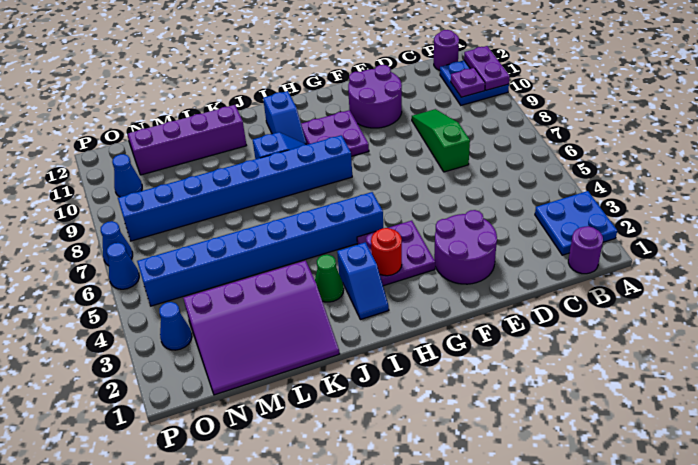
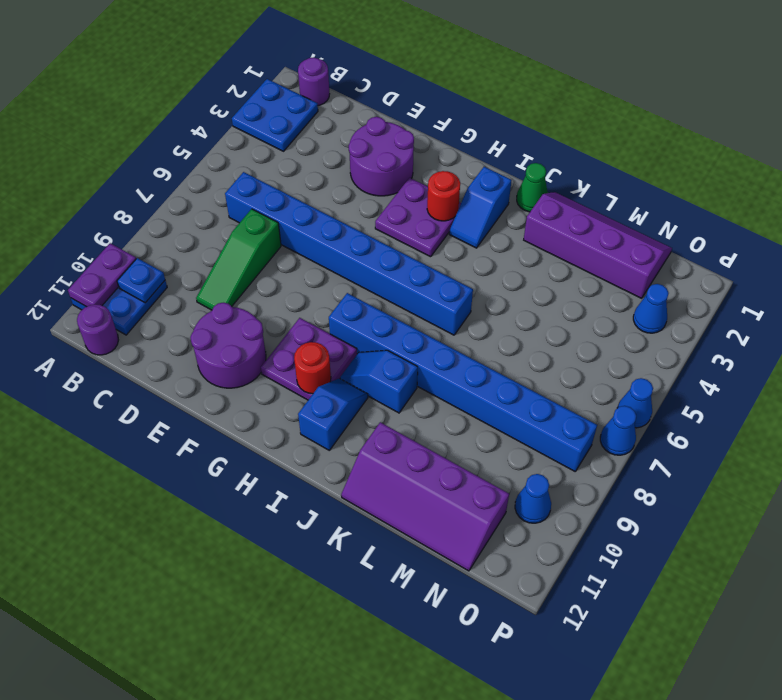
purple 1x1 plate [451,68,485,97] -> blue 1x1 plate [117,258,165,303]
blue 1x8 brick [137,192,383,306] -> blue 1x8 brick moved to [225,172,473,335]
none -> red 1x1 round brick [294,342,331,394]
blue 1x2 slope [337,242,389,320] -> blue 1x2 slope turned to [449,167,512,248]
green 1x1 cone [315,255,344,302] -> green 1x1 cone moved to [517,163,548,212]
purple 3x4 slope [183,260,340,395] -> purple 2x4 slope [524,192,672,298]

